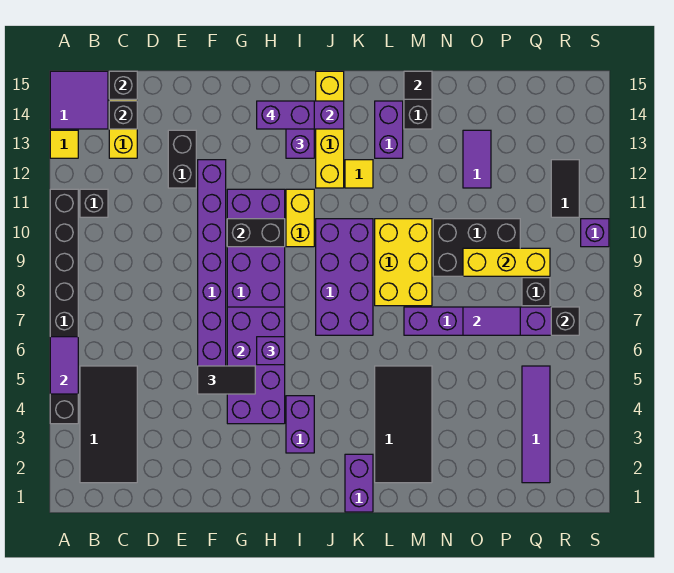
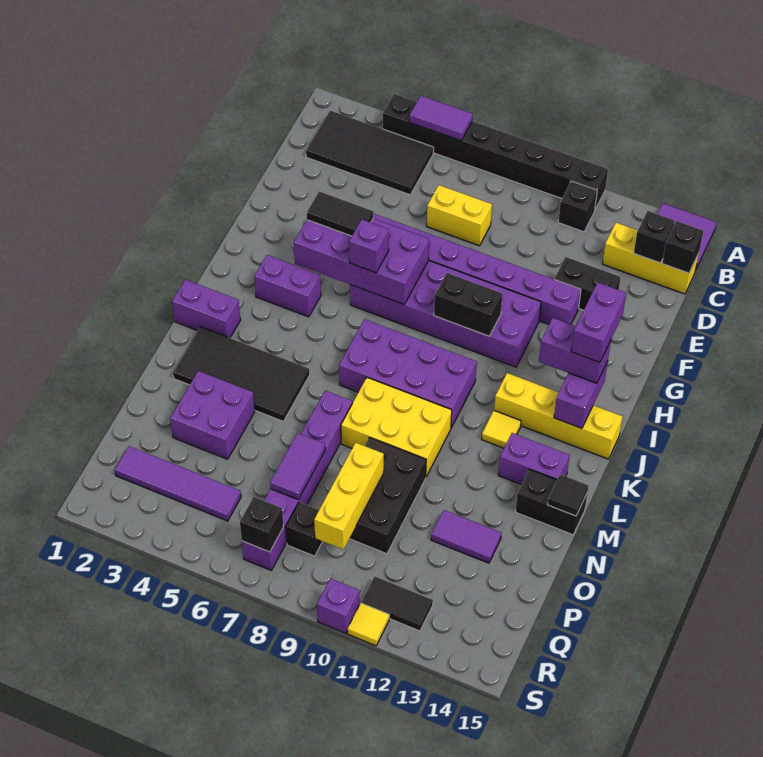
yellow 1x1 tile [50,130,78,158] -> yellow 1x1 tile moved to [348,603,389,646]
black 1x2 tile [198,366,255,394] -> black 1x2 tile turned to [307,191,373,236]
black 1x2 brick [227,219,285,247] -> black 1x2 brick turned to [434,273,503,336]
yellow 1x2 brick [286,189,314,247] -> yellow 1x2 brick moved to [427,185,492,246]
none -> purple 2x2 brick [170,371,255,459]

